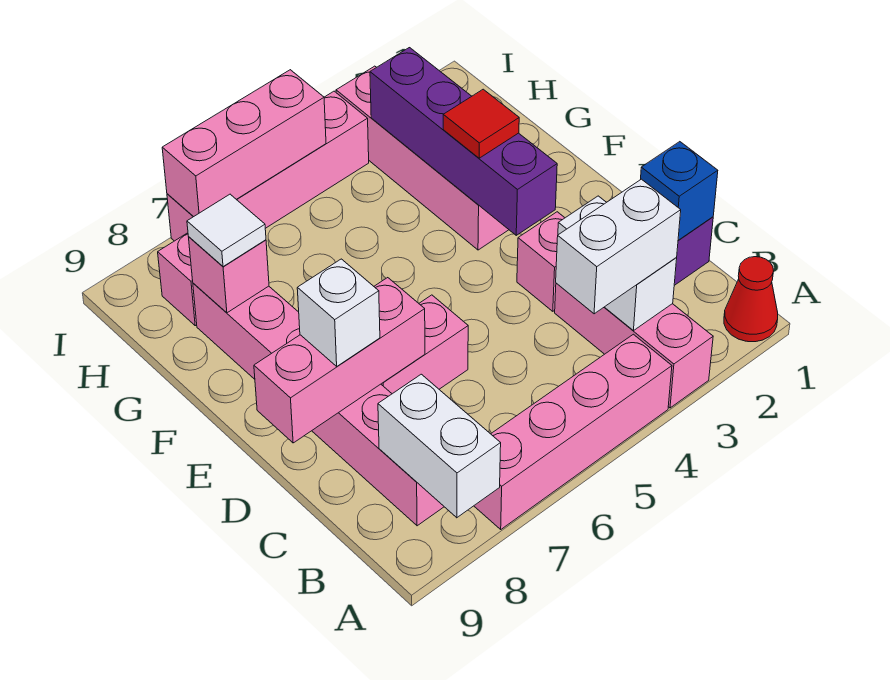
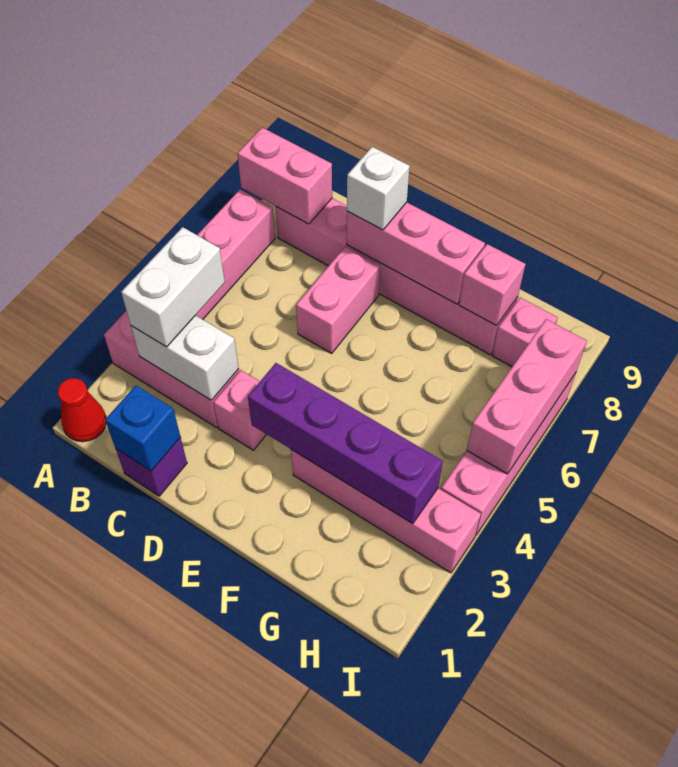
white 1x2 brick [378,374,501,518] -> pink 1x2 brick [237,128,332,224]
pink 1x3 brick [254,278,425,443] -> pink 1x3 brick turned to [347,202,485,304]
red 1x1 tile [443,89,519,158] -> none
white 1x1 tile [187,194,266,267] -> none

